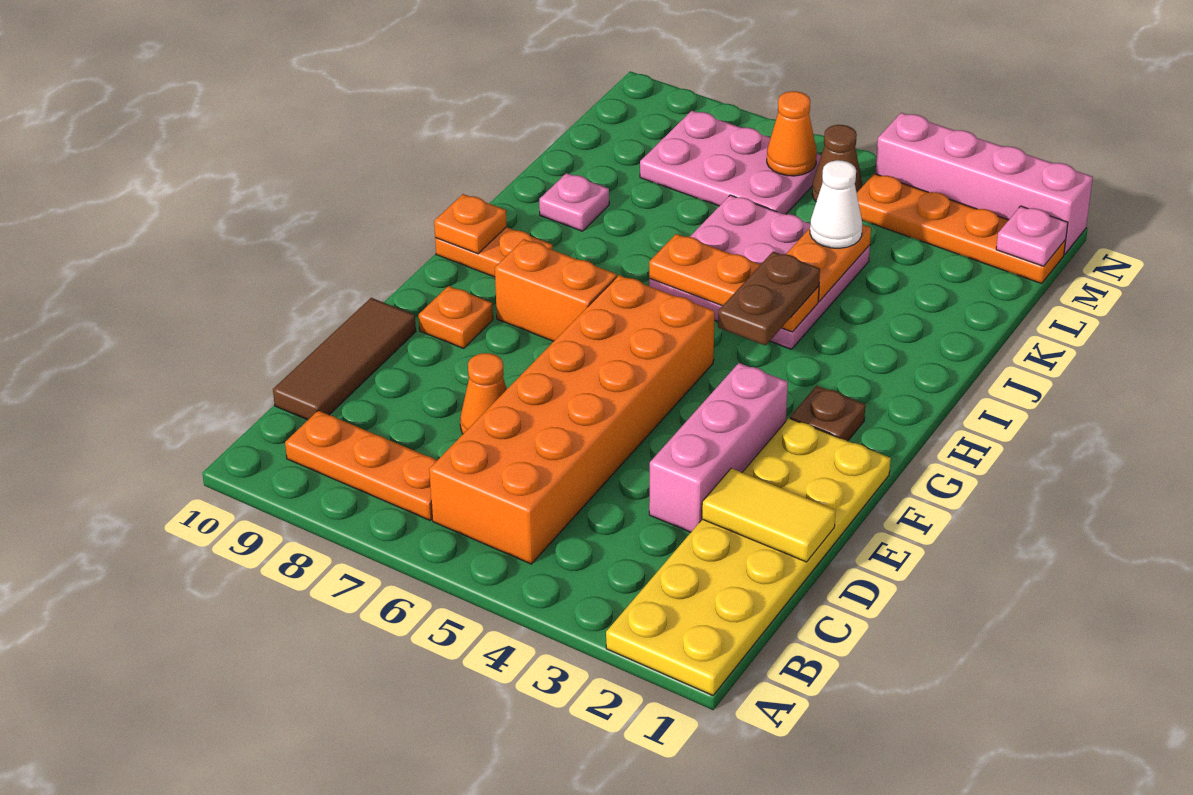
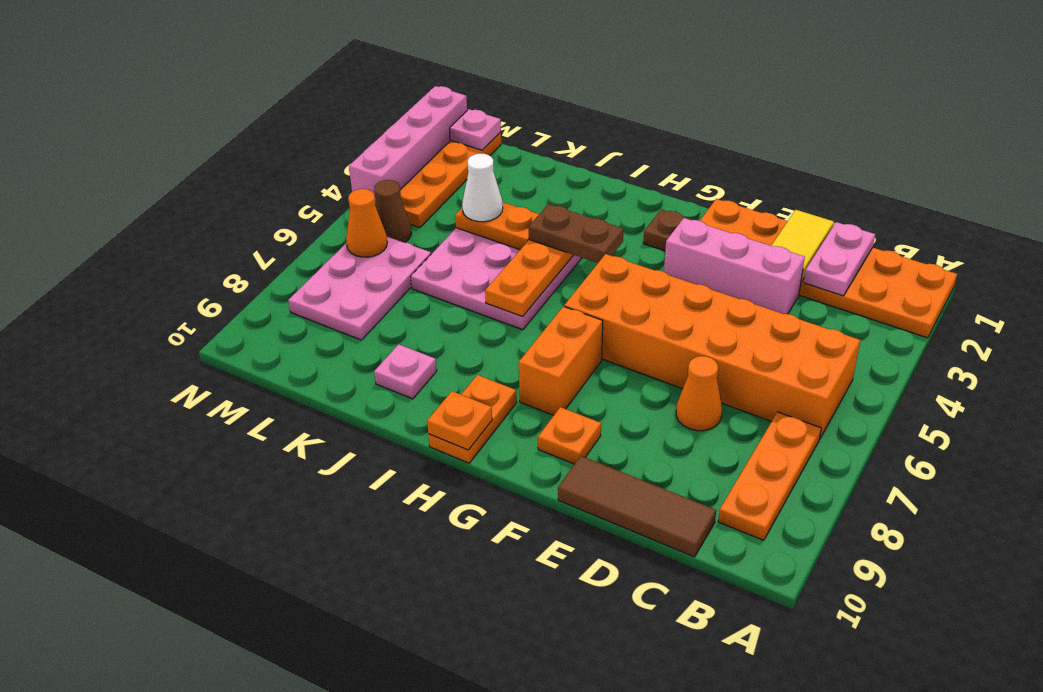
yellow 2x6 plate [606,418,891,695] -> orange 2x6 plate [700,199,957,338]
none -> pink 1x2 plate [804,222,875,296]

